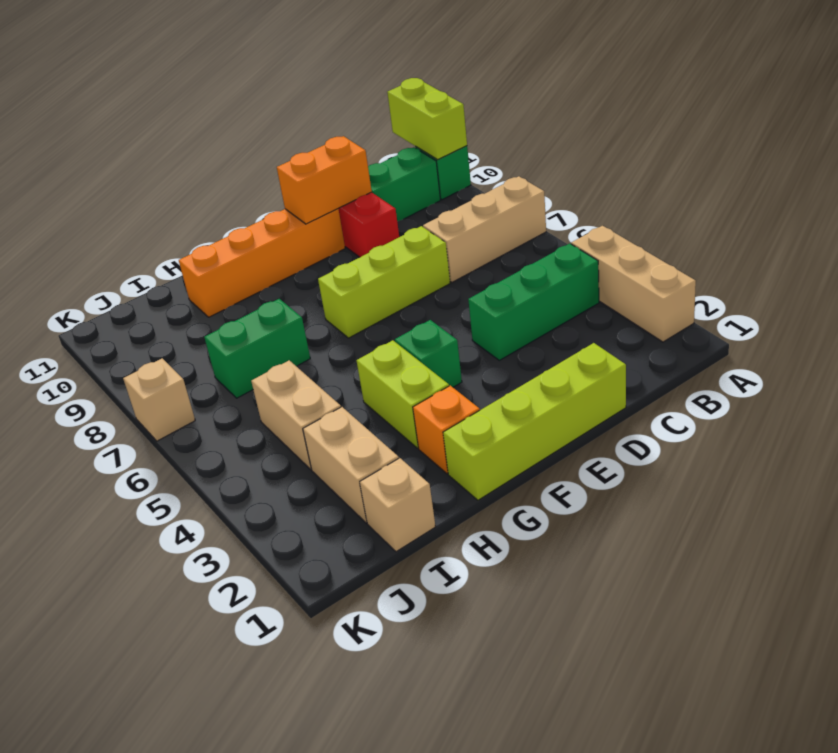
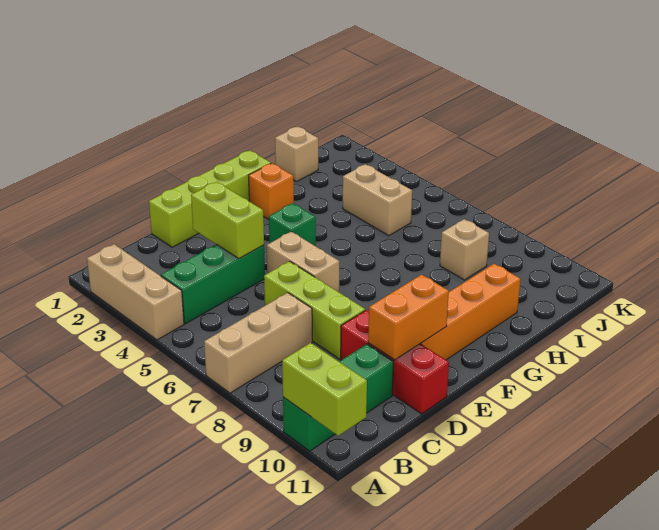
lime 1x3 brick [318,226,450,338] -> lime 1x3 brick turned to [264,261,365,359]
lime 1x2 brick [357,340,449,448] -> lime 1x2 brick moved to [191,182,264,258]
green 1x2 brick [204,299,310,398] -> none
tan 1x2 brick [303,407,399,523] -> tan 1x2 brick moved to [267,231,339,292]
tan 1x1 brick [123,358,195,441] -> tan 1x1 brick moved to [440,219,489,280]

